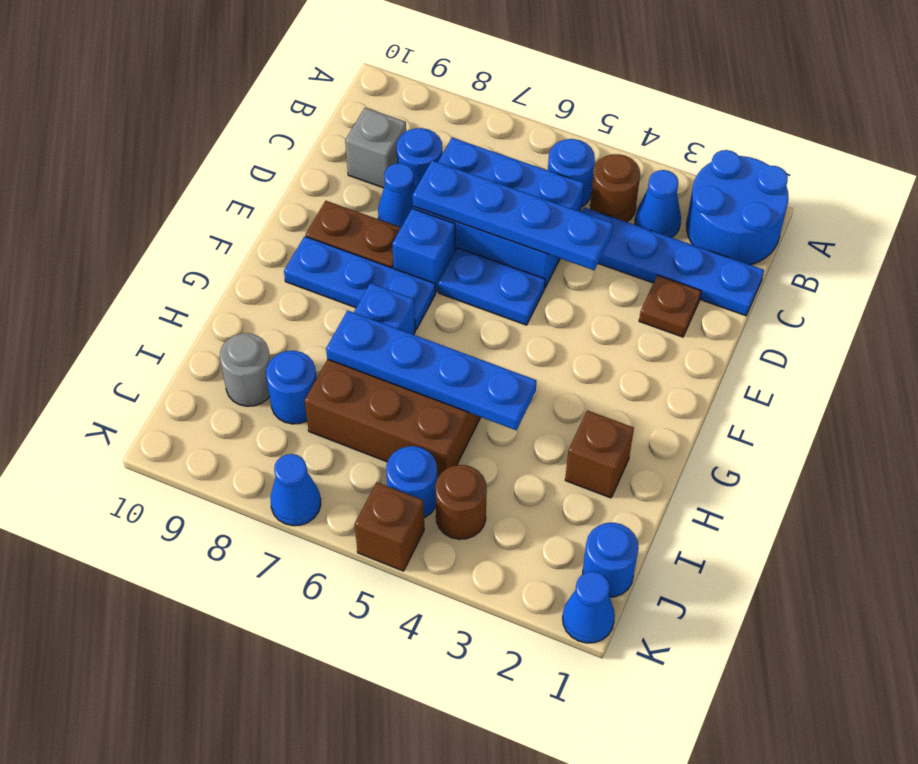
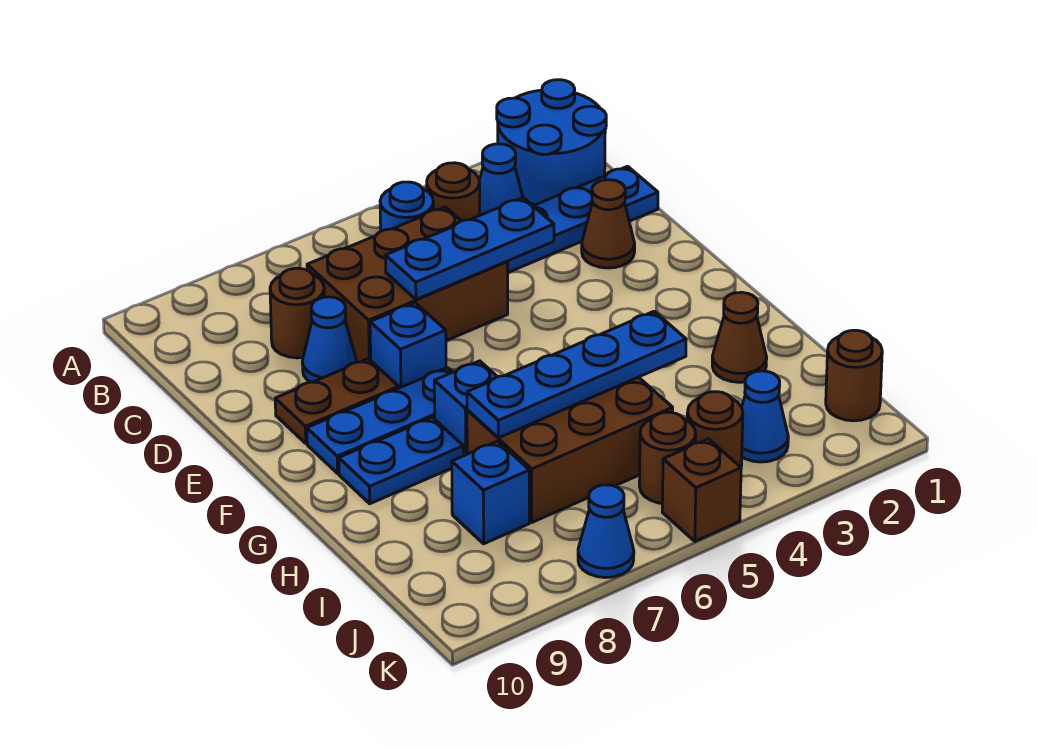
blue 2x3 brick [413,138,584,287] -> brown 2x3 brick [307,207,508,362]
blue 1x1 round brick [397,128,442,188] -> brown 1x1 round brick [270,268,324,358]
grey 1x1 brick [345,108,406,188] -> none
brown 1x1 plate [639,275,701,337] -> brown 1x1 cone [582,180,635,268]
blue 1x4 plate [413,161,613,270] -> blue 1x3 plate [385,198,554,299]
blue 1x2 plate [438,248,545,325] -> blue 1x2 plate moved to [339,417,463,504]
brown 1x1 brick [565,410,634,498] -> brown 1x1 cone [712,292,767,382]
blue 1x1 round brick [266,351,317,424] -> blue 1x1 brick [452,441,529,544]
grey 1x1 round brick [220,333,270,406] -> none
blue 1x1 round brick [583,523,639,597] -> brown 1x1 round brick [826,330,882,421]
blue 1x1 round brick [386,446,437,518] -> brown 1x1 round brick [639,412,696,503]
blue 1x1 cone [563,572,615,643] -> blue 1x1 cone moved to [742,371,788,462]

